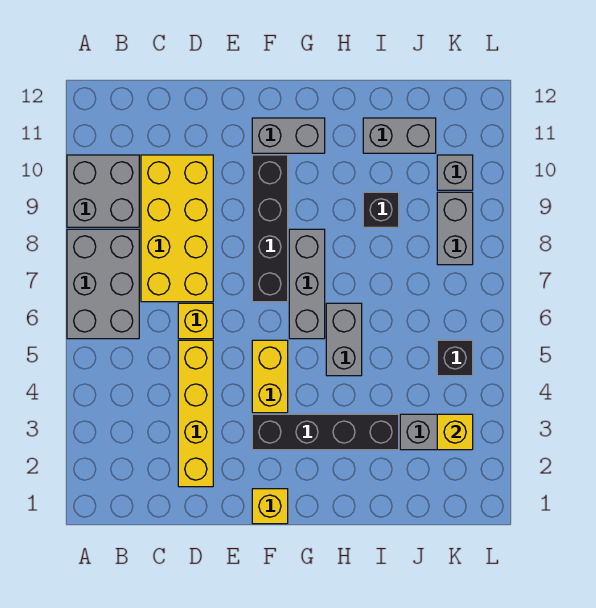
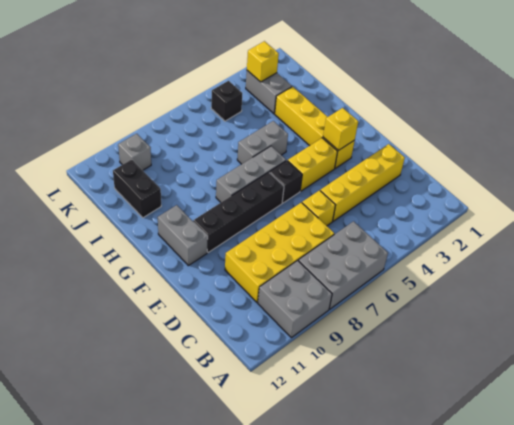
yellow 1x1 brick [252,489,288,524] -> yellow 1x1 brick moved to [323,108,358,151]
black 1x4 brick [252,414,399,450] -> yellow 1x4 brick [275,87,355,168]
black 1x1 brick [363,192,399,227] -> black 1x1 brick moved to [270,161,302,203]
grey 1x2 brick [363,118,436,153] -> black 1x2 brick [113,159,161,218]
grey 1x2 brick [437,192,473,265] -> none

